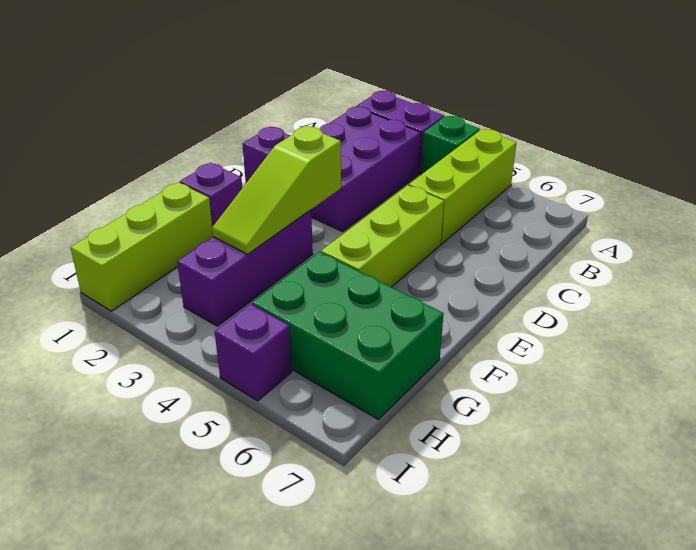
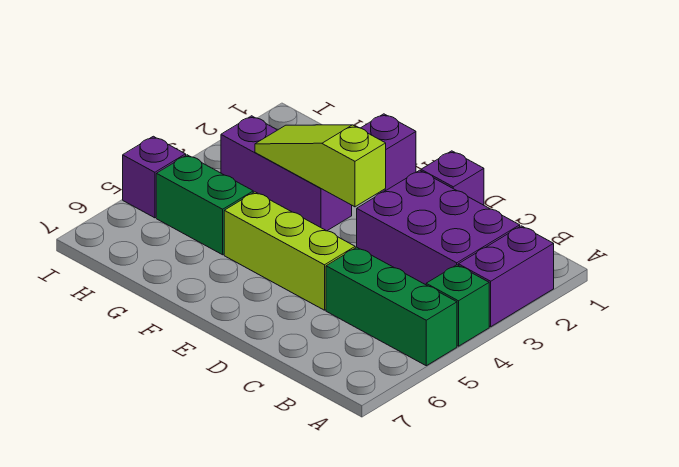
lime 1x3 brick [409,129,516,244] -> green 1x3 brick [326,247,457,366]
lime 1x3 brick [71,182,213,311] -> none
green 2x3 brick [253,252,444,419] -> green 1x2 brick [156,155,253,255]

